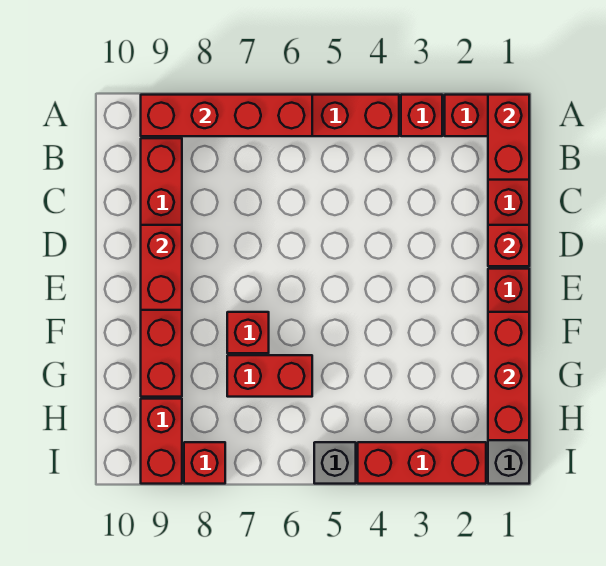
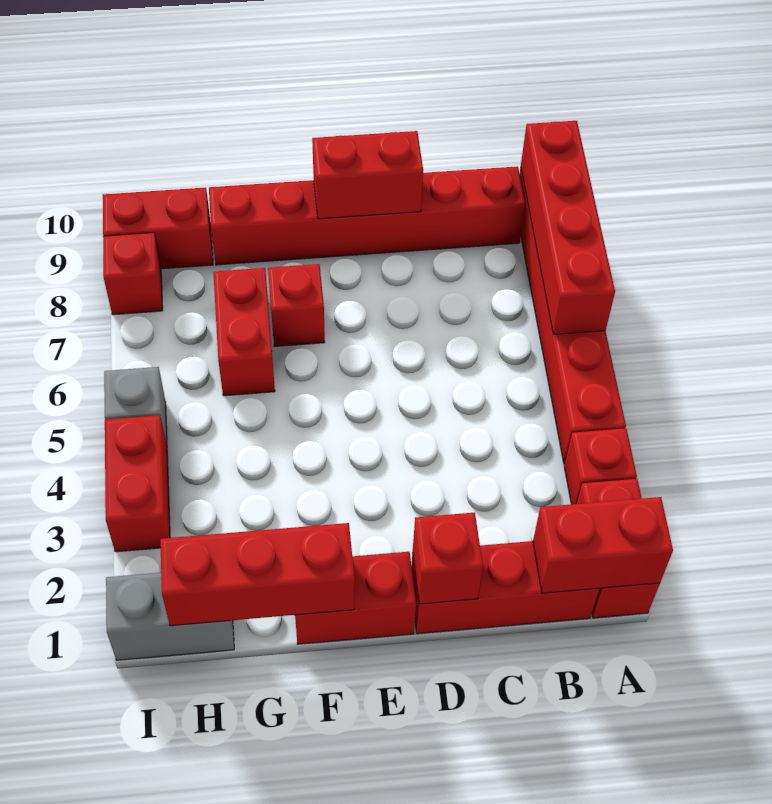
red 1x3 brick [358,442,486,484] -> red 1x2 brick [105,415,170,552]

